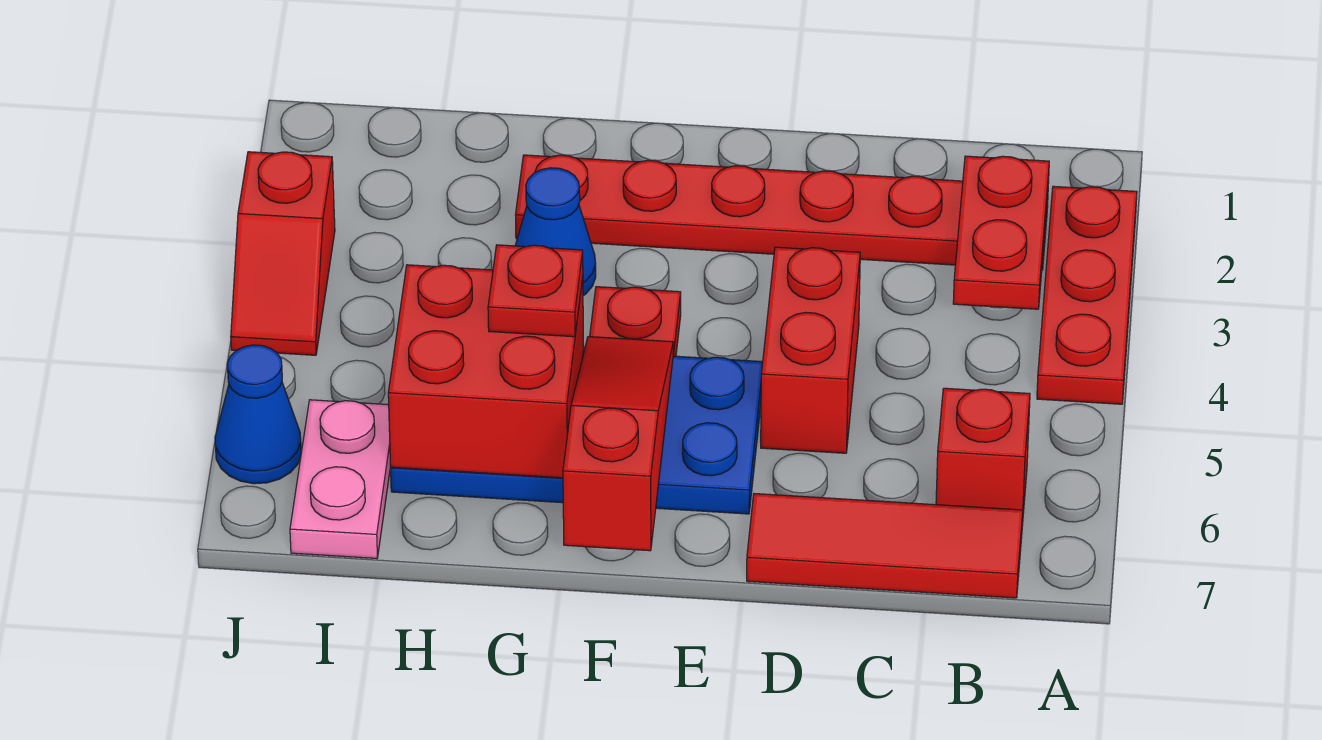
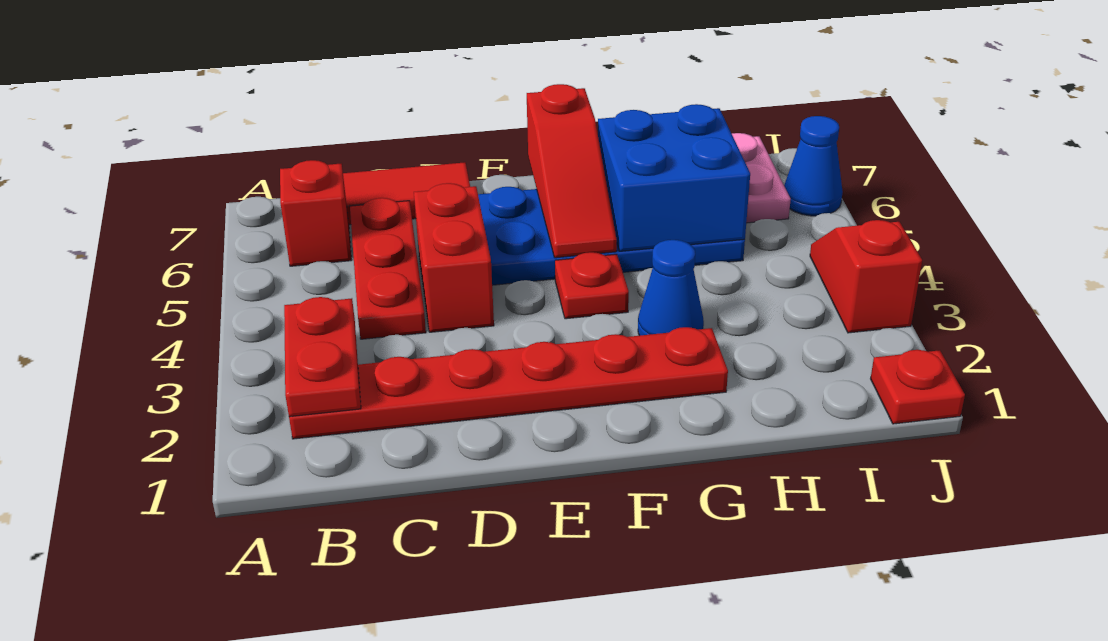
red 1x3 plate [1037,186,1137,404] -> red 1x3 plate moved to [350,198,426,339]
red 2x2 brick [388,265,584,478] -> blue 2x2 brick [598,104,750,251]
red 1x1 plate [488,245,583,337] -> red 1x1 plate moved to [871,350,965,424]

